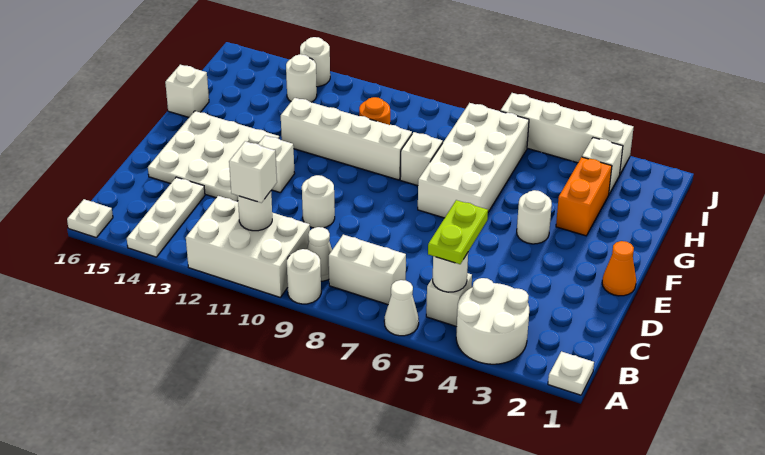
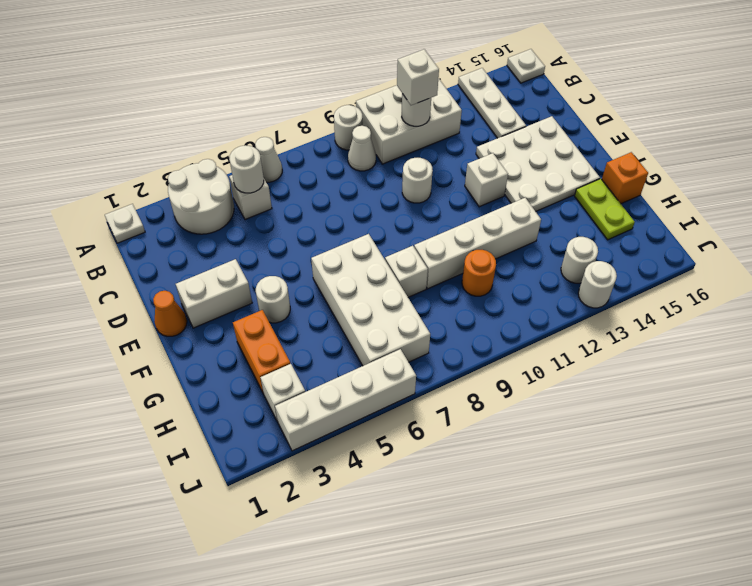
lime 1x2 plate [428,200,488,264] -> lime 1x2 plate moved to [575,179,635,240]
white 1x2 brick [329,235,406,304] -> white 1x2 brick moved to [176,259,252,328]
white 1x1 brick [165,65,209,117] -> orange 1x1 brick [602,152,648,204]

